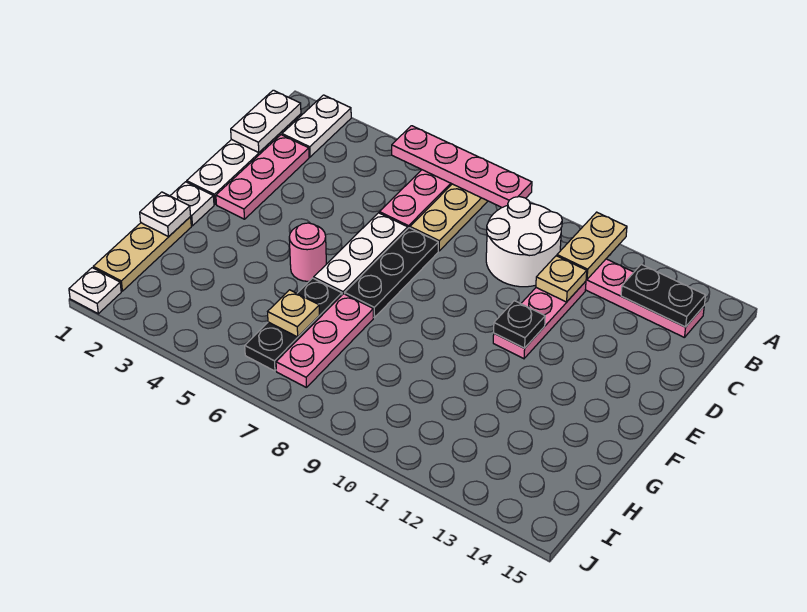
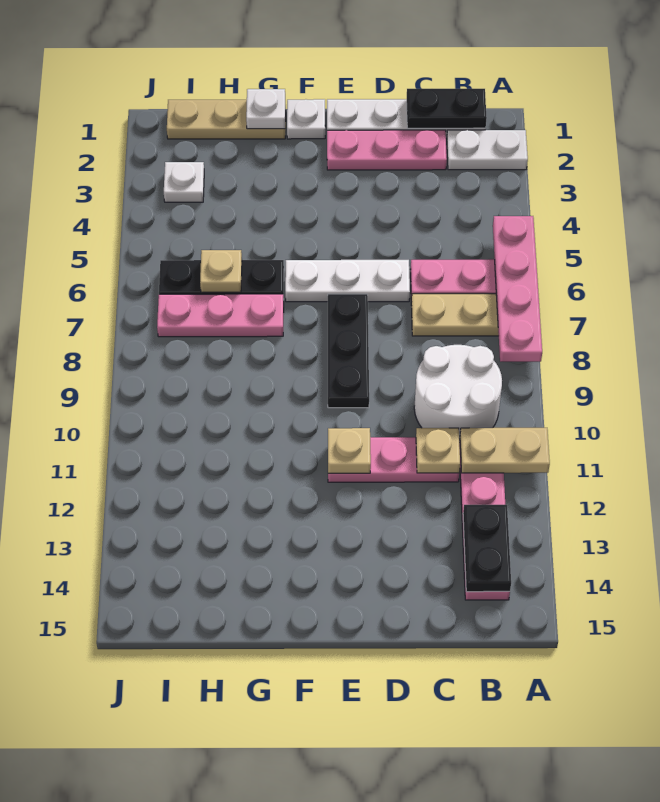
white 1x2 plate [231,90,301,153] -> black 1x2 plate [407,89,487,128]
black 1x3 plate [345,228,438,318] -> black 1x3 plate turned to [328,294,369,408]
black 1x1 plate [494,301,545,348] -> tan 1x1 plate [328,428,371,473]
pink 1x1 round brick [289,223,326,281] -> none
white 1x1 plate [69,268,121,314] -> white 1x1 plate moved to [164,162,204,202]

